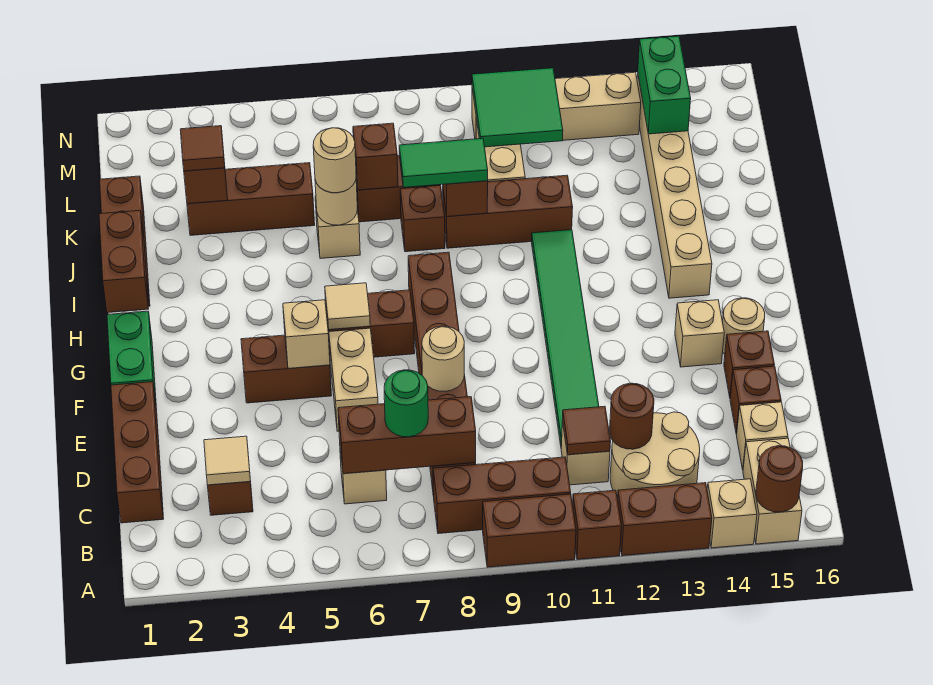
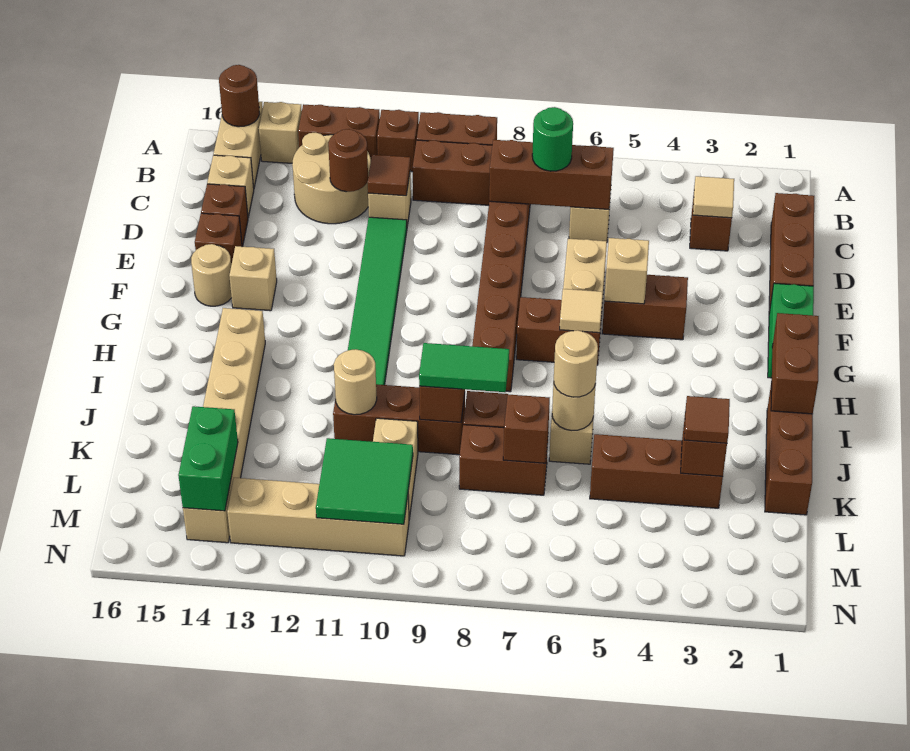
tan 1x1 round brick [422,326,464,392] -> tan 1x1 round brick moved to [334,349,377,415]

